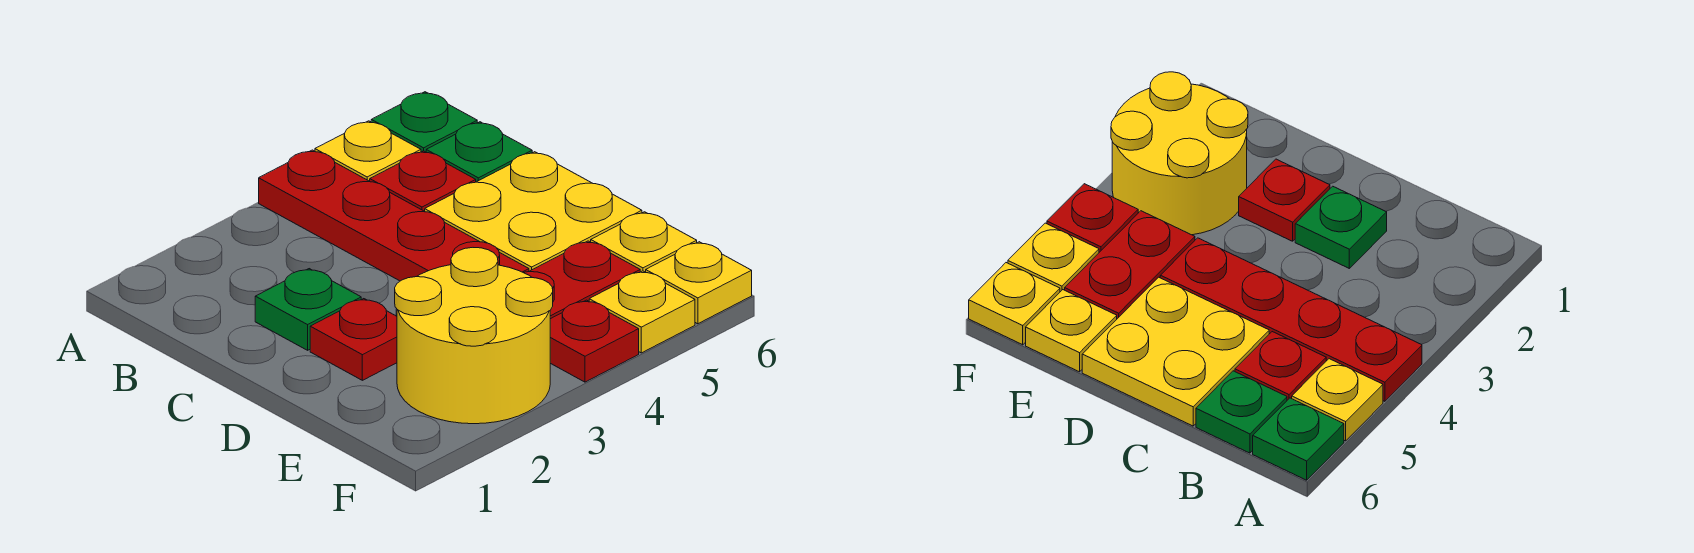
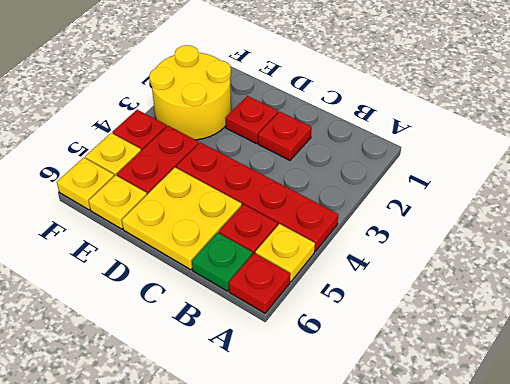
green 1x1 plate [371,92,477,152] -> red 1x1 plate [229,253,290,313]
green 1x1 plate [255,269,361,350] -> red 1x1 plate [258,112,312,160]

